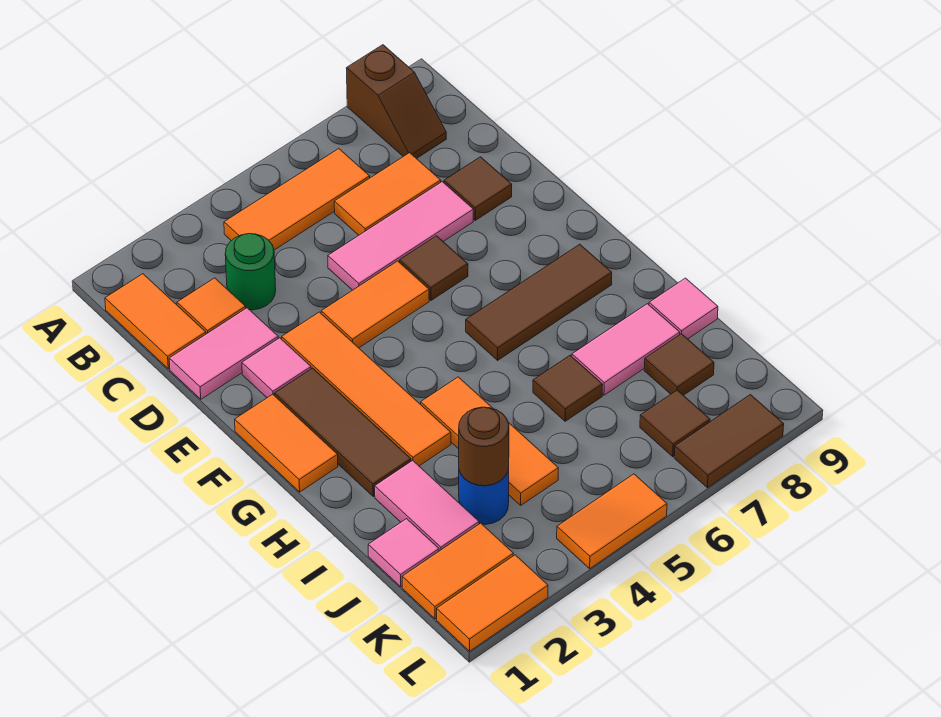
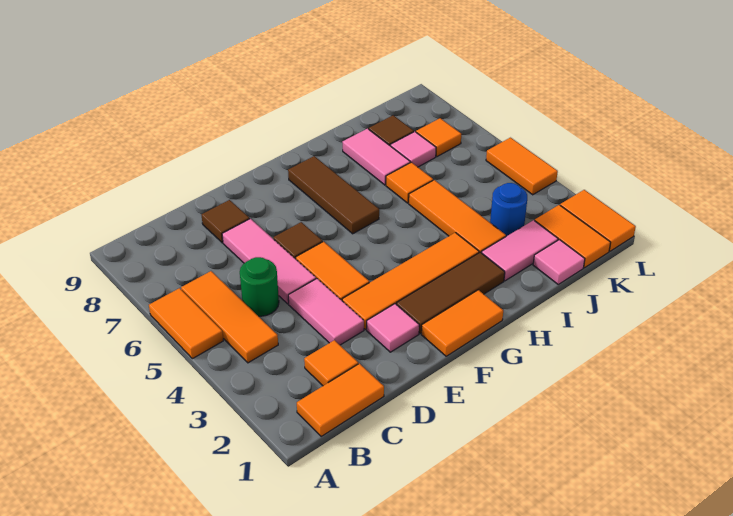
brown 1x2 slope [346,45,446,159] -> none
green 1x1 round brick [225,234,276,310] -> green 1x1 round brick moved to [240,257,279,316]
orange 1x2 tile [334,153,441,235] -> orange 1x2 tile moved to [149,288,223,359]
pink 1x2 tile [169,308,278,399] -> pink 1x2 tile moved to [288,279,364,345]
orange 1x3 tile [421,377,558,505] -> orange 1x3 tile turned to [409,180,506,253]
brown 1x1 tile [533,355,603,421] -> orange 1x1 tile [386,162,433,203]
pink 1x1 tile [649,278,718,339] -> pink 1x1 tile moved to [390,132,436,167]
brown 1x1 round brick [459,407,509,486] -> none
brown 1x1 tile [640,390,710,457] -> orange 1x1 tile [416,118,461,157]
brown 1x2 tile [674,395,784,488] -> none

